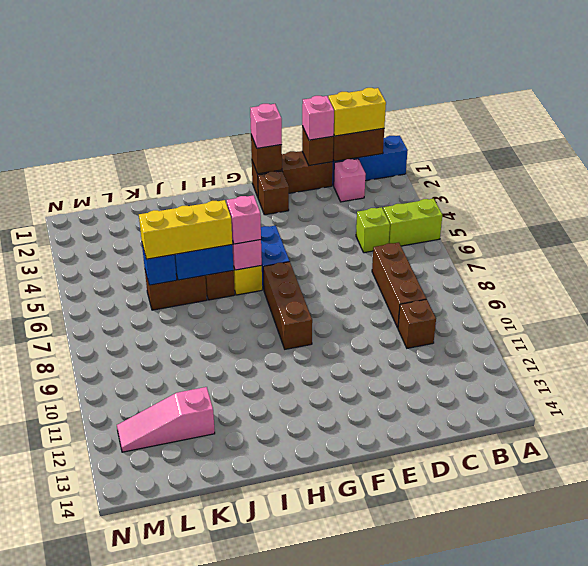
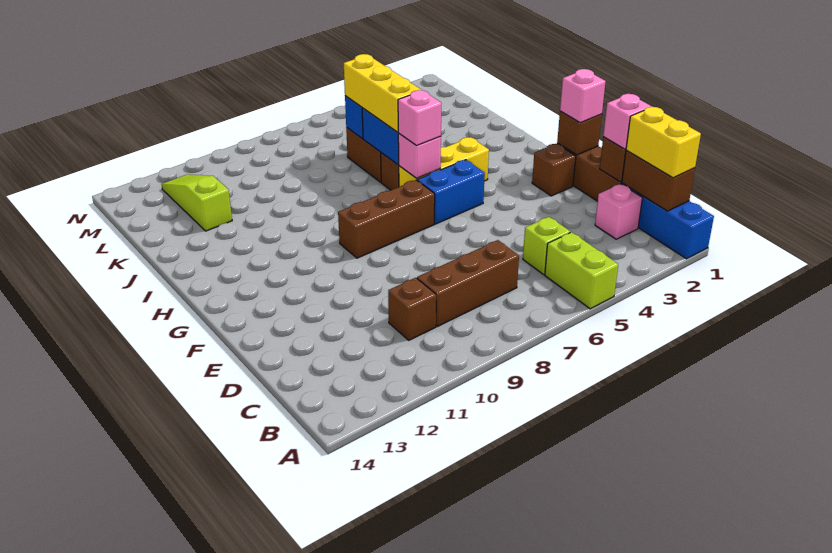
pink 1x3 slope [117,387,215,452] -> lime 1x3 slope [162,174,232,231]

